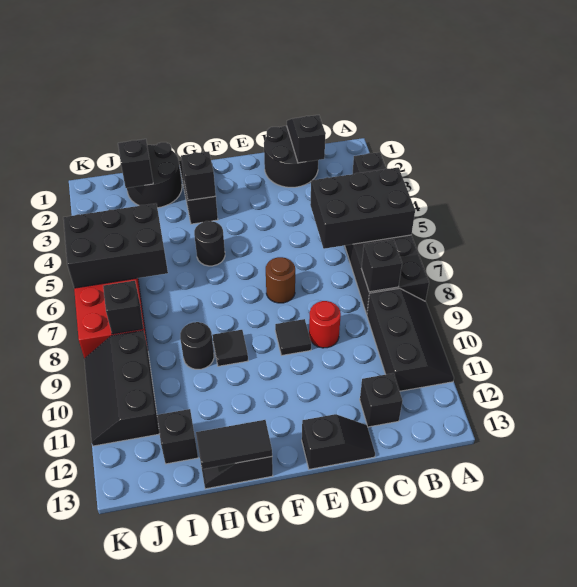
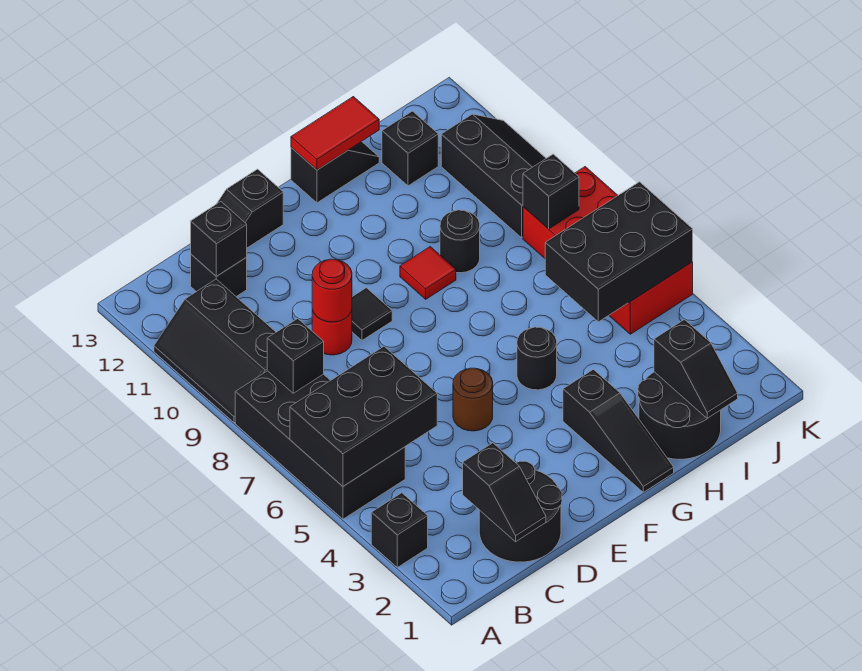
none -> red 1x1 round brick [312,259,352,322]
brown 1x1 round brick [266,257,295,303] -> brown 1x1 round brick moved to [453,368,493,431]
black 1x1 brick [181,151,216,200] -> black 1x1 brick moved to [191,202,247,276]
black 1x1 tile [212,330,248,366] -> red 1x1 tile [400,247,456,299]
black 1x2 tile [196,420,272,469] -> red 1x2 tile [291,97,379,170]

